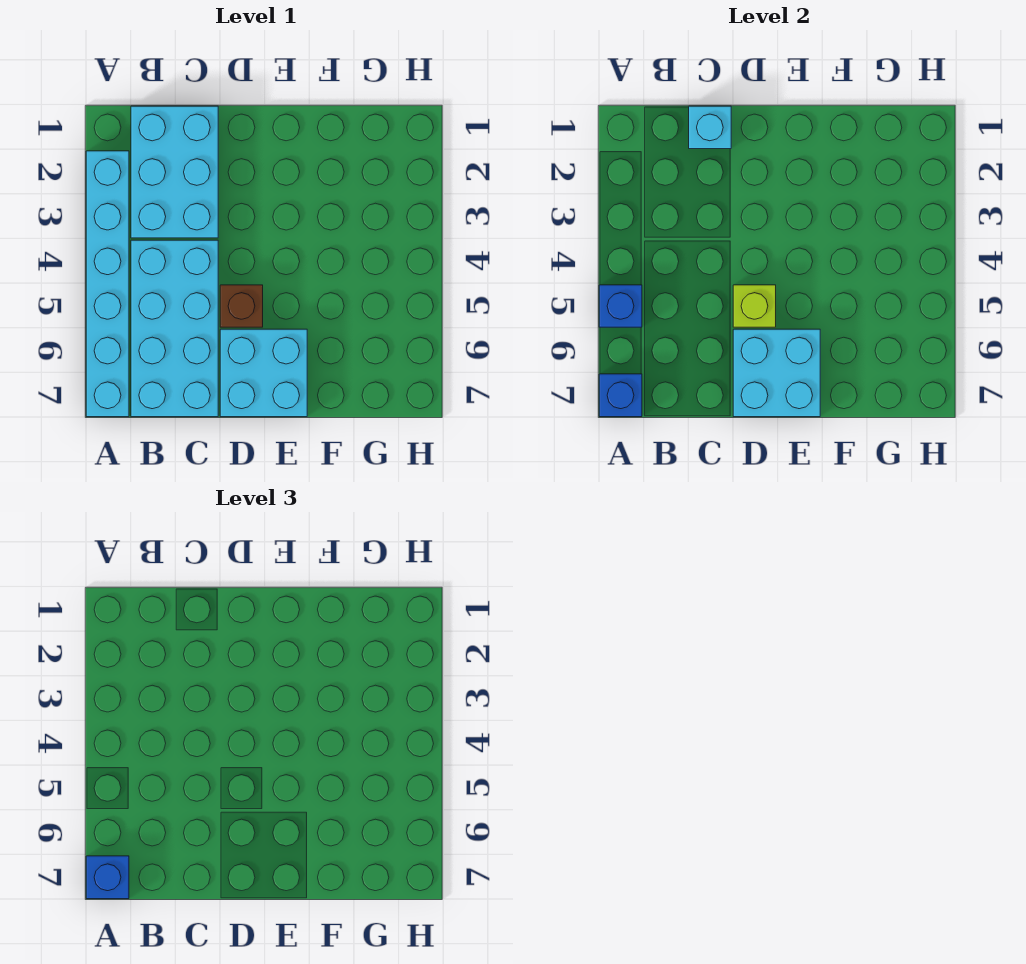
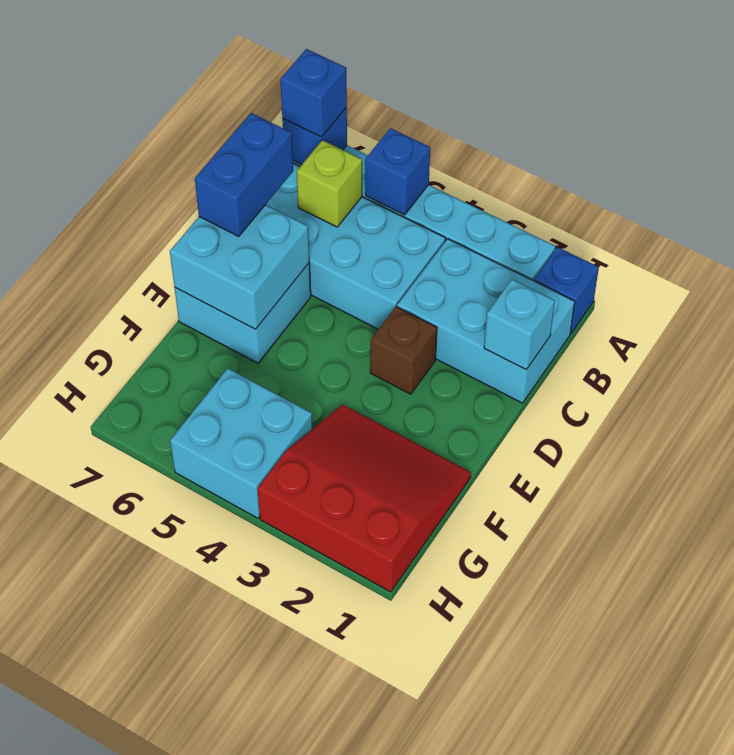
none -> blue 1x1 brick [534,247,599,333]
none -> blue 1x2 brick [195,113,293,236]
brown 1x1 brick [220,285,263,327] -> brown 1x1 brick moved to [370,307,437,394]
lime 1x1 brick [733,285,776,327] -> lime 1x1 brick moved to [297,140,362,227]
none -> red 3x3 slope [258,405,471,592]
none -> cyan 2x2 brick [170,369,313,518]

